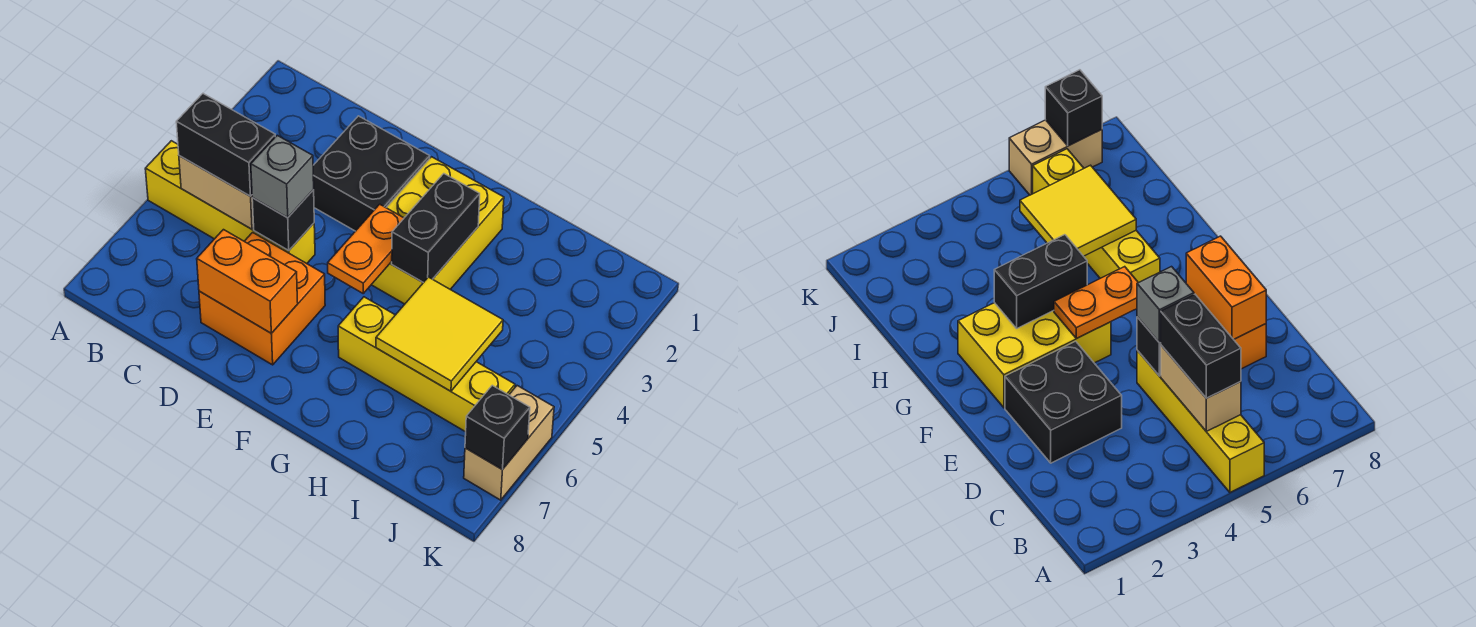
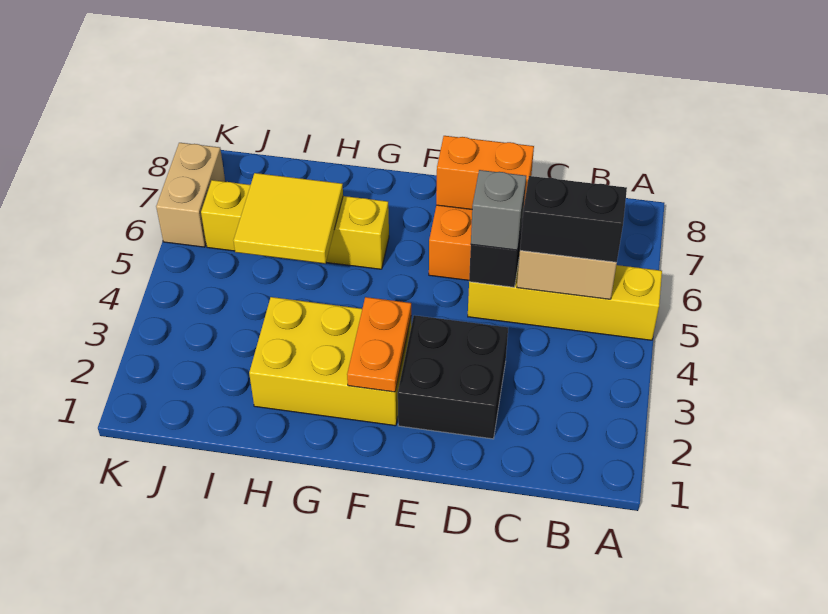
yellow 2x3 brick [371,157,504,304] -> yellow 2x3 brick turned to [249,297,411,426]
orange 1x2 plate [328,204,404,293] -> orange 1x2 plate moved to [347,297,411,392]
black 1x2 brick [392,174,480,283] -> none
black 1x1 brick [465,385,530,470] -> none

